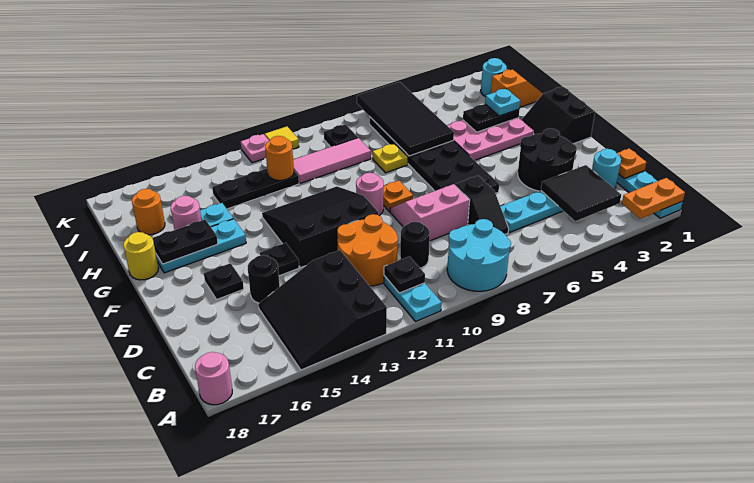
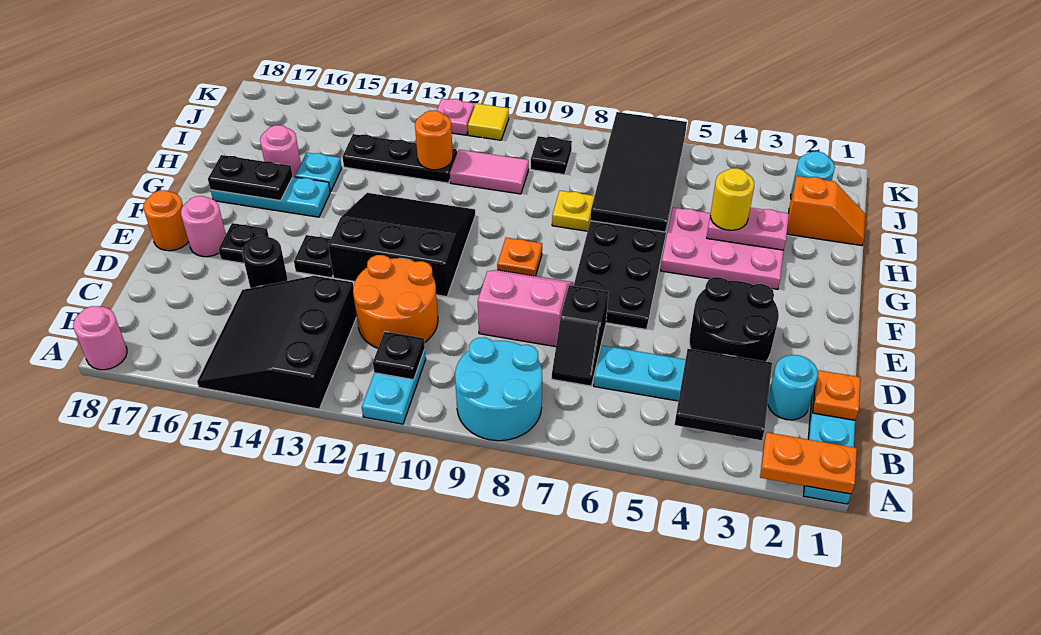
black 1x1 round brick [400,222,430,268] -> none
black 2x2 slope [522,87,595,144] -> none
pink 1x1 round brick [356,173,384,215] -> pink 1x1 round brick moved to [181,196,226,257]
yellow 1x1 round brick [123,232,158,280] -> yellow 1x1 round brick moved to [710,168,754,230]
black 1x2 plate [463,104,519,132] -> pink 1x2 plate [707,208,789,250]
cyan 1x1 plate [485,89,520,116] -> none
pink 1x3 tile [293,138,371,183] -> pink 1x2 tile [450,150,529,194]
orange 1x1 round brick [132,189,165,235] -> orange 1x1 round brick moved to [143,190,189,251]

